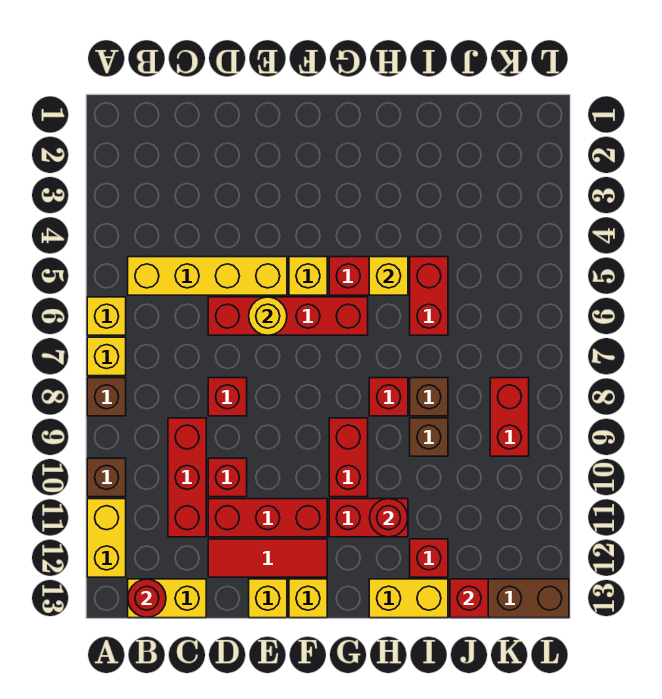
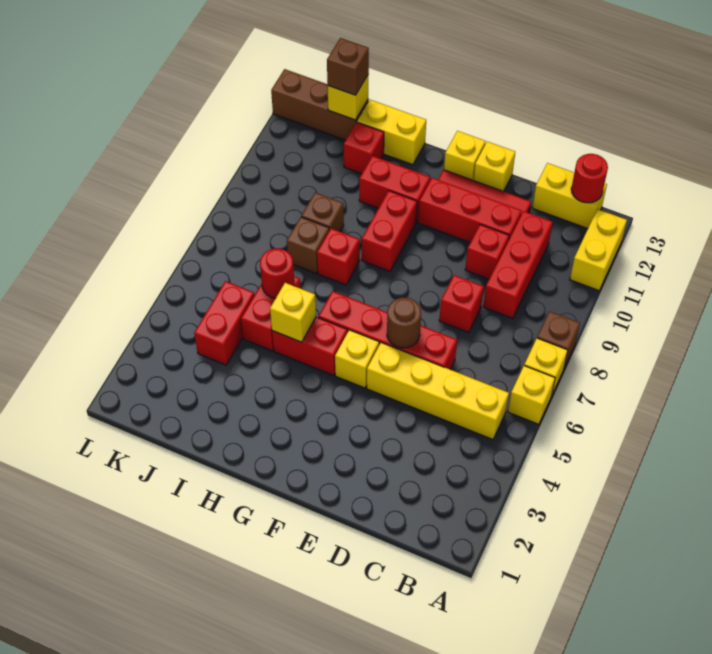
brown 1x1 brick [87,458,126,497] -> brown 1x1 brick moved to [327,38,369,95]
yellow 1x1 round brick [249,297,287,335] -> brown 1x1 round brick [387,298,421,348]
red 1x1 round brick [370,499,408,537] -> red 1x1 round brick moved to [260,249,294,298]
red 1x1 brick [450,579,488,618] -> yellow 1x1 brick [328,74,369,120]
red 1x2 brick [490,378,529,456] -> red 1x2 brick moved to [194,281,255,365]

